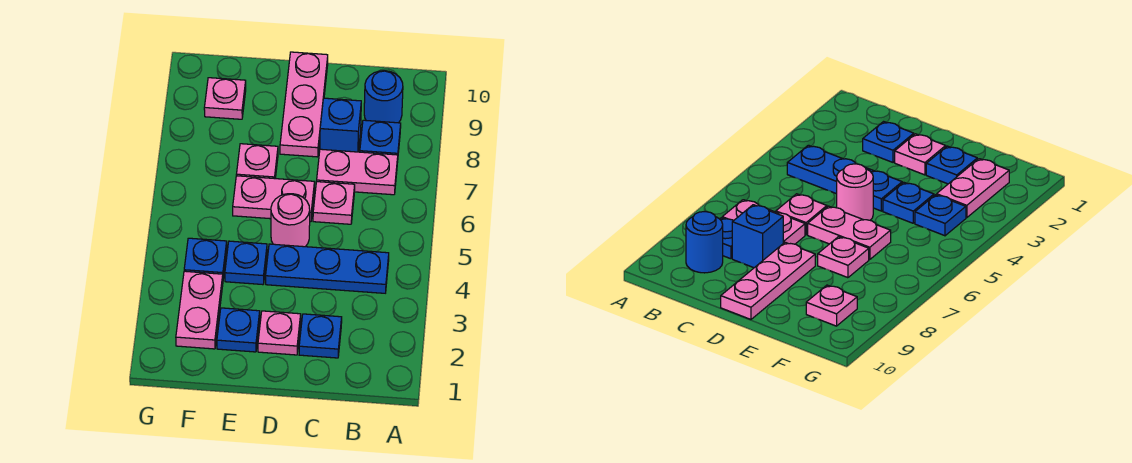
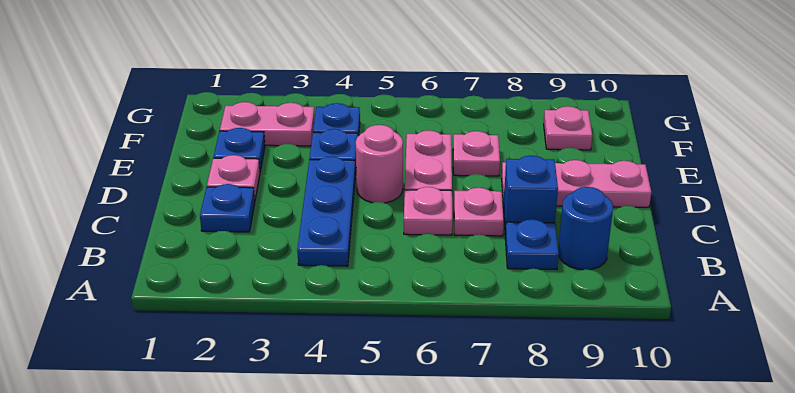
pink 1x2 plate [317,149,398,195] -> pink 1x1 plate [454,188,504,236]

